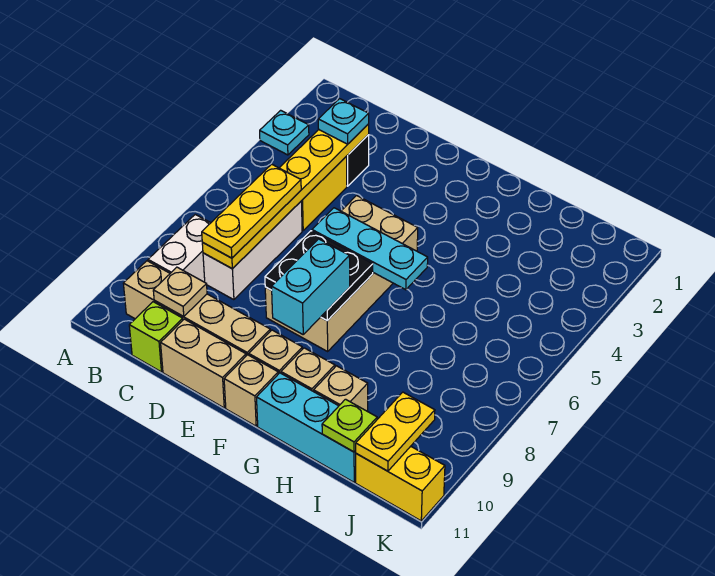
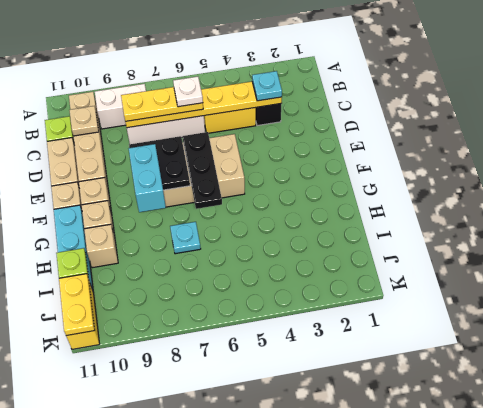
cyan 1x1 plate [260,110,309,155] -> cyan 1x1 plate moved to [170,222,201,254]
none -> white 1x1 plate [173,77,203,107]
cyan 1x3 plate [312,208,428,290] -> black 1x3 plate [183,132,222,209]
cyan 1x2 brick [272,239,350,334] -> cyan 1x2 brick turned to [129,144,166,212]
yellow 1x2 plate [356,392,435,471] -> yellow 1x2 plate turned to [59,274,95,336]

